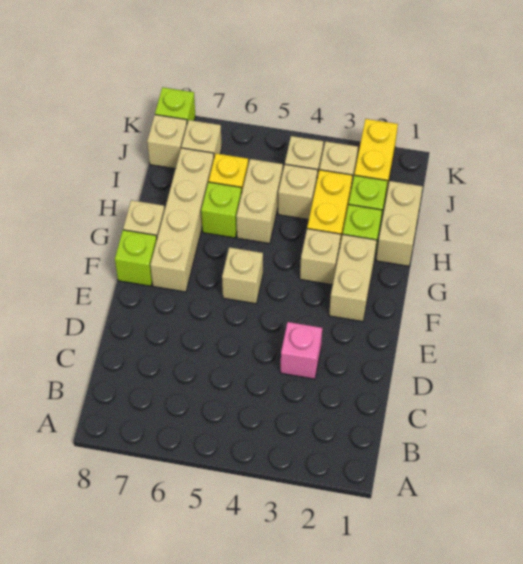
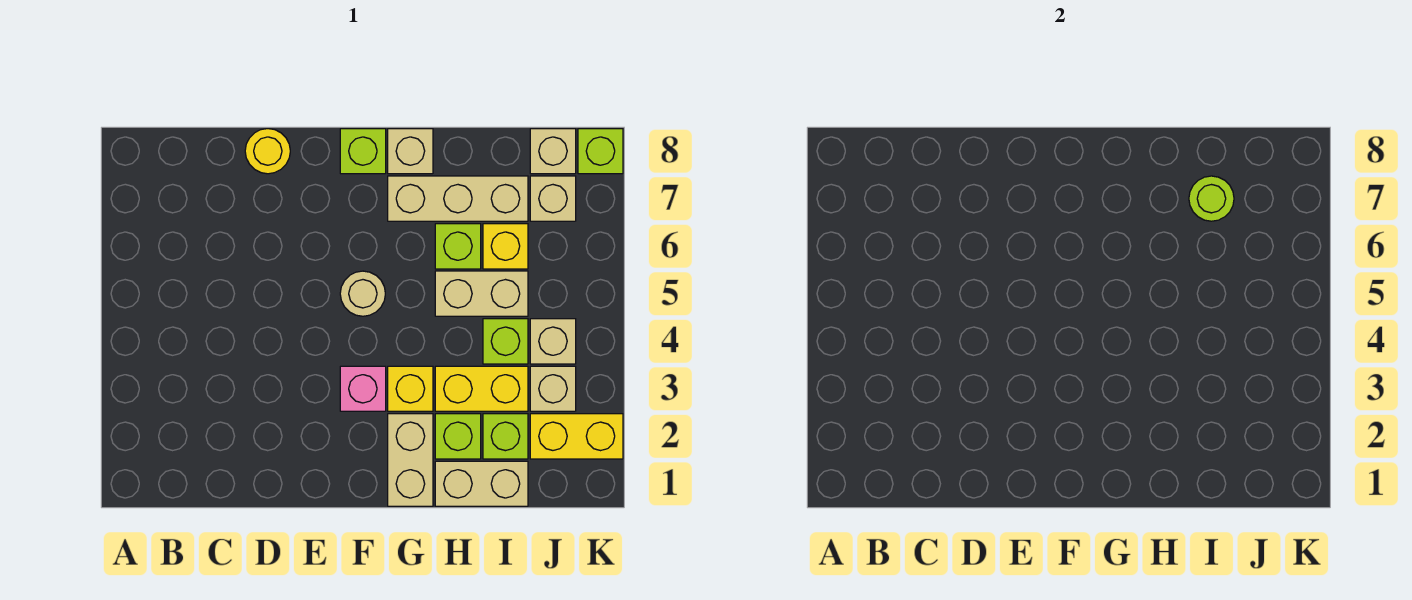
pink 1x1 brick [281,322,322,379] -> pink 1x1 brick moved to [340,366,386,411]
none -> yellow 1x1 round brick [245,129,290,174]
tan 1x2 brick [329,235,377,322] -> tan 1x2 brick turned to [388,414,433,506]
tan 1x1 brick [222,247,263,304] -> tan 1x1 round brick [340,271,385,316]
tan 1x4 brick [150,148,214,292] -> tan 1x3 brick [388,176,528,221]
tan 1x1 brick [300,229,341,285] -> yellow 1x1 brick [388,366,433,411]
tan 1x1 brick [278,164,318,220] -> lime 1x1 brick [483,319,528,364]
none -> lime 1x1 round brick [1189,176,1234,221]

